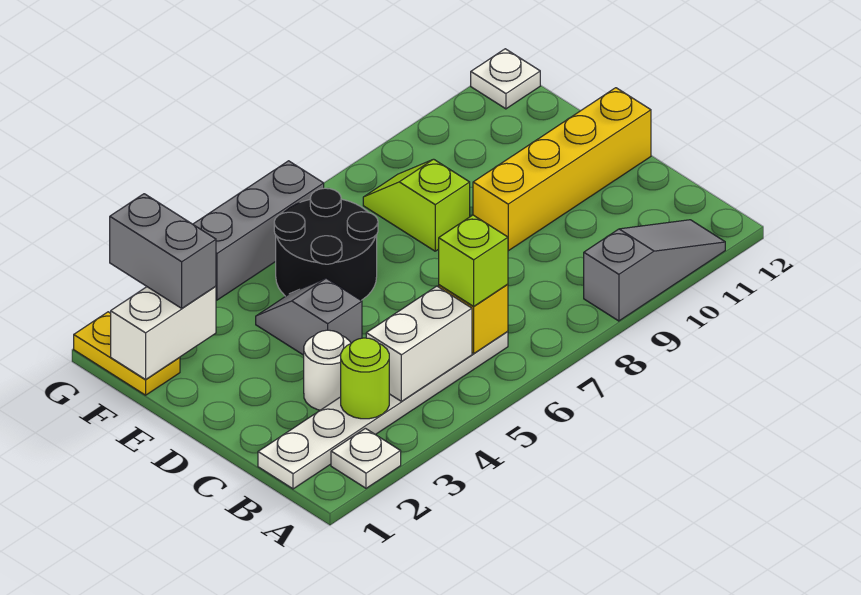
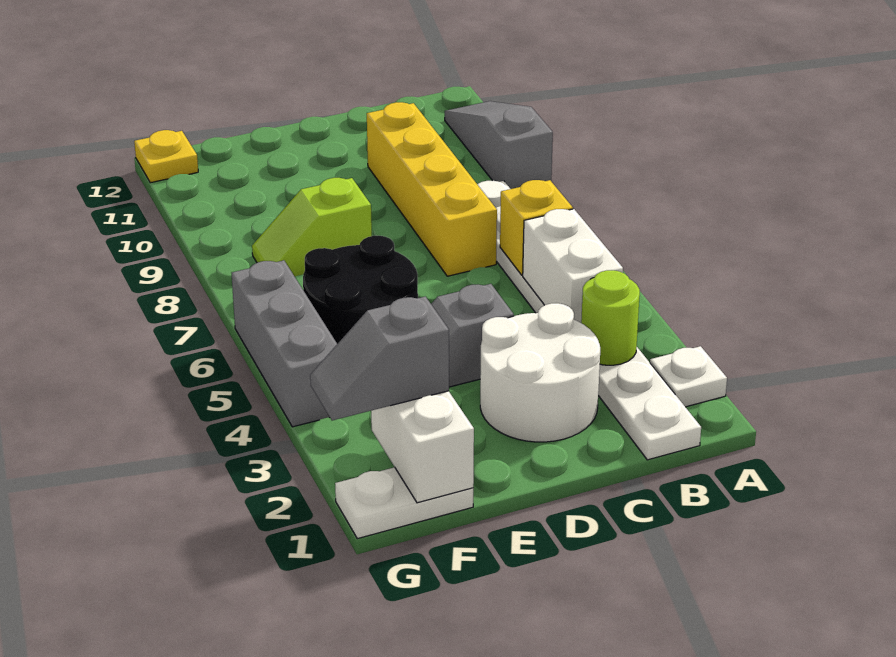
white 1x6 plate [258,331,508,489] -> white 1x8 plate [477,181,701,460]
lime 1x1 brick [439,215,508,307] -> none
white 1x1 round brick [304,330,351,410] -> white 2x2 round brick [480,303,600,442]
yellow 1x4 brick [473,88,651,251] -> yellow 1x4 brick moved to [367,102,497,276]
yellow 1x2 plate [74,312,180,395] -> white 1x2 plate [335,467,473,539]
grey 1x2 brick [110,194,216,308] -> grey 1x2 slope [310,296,449,420]
white 1x1 plate [471,49,540,109] -> yellow 1x1 plate [134,130,198,183]

